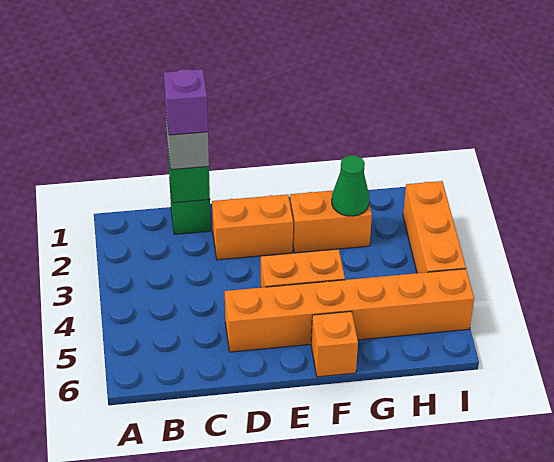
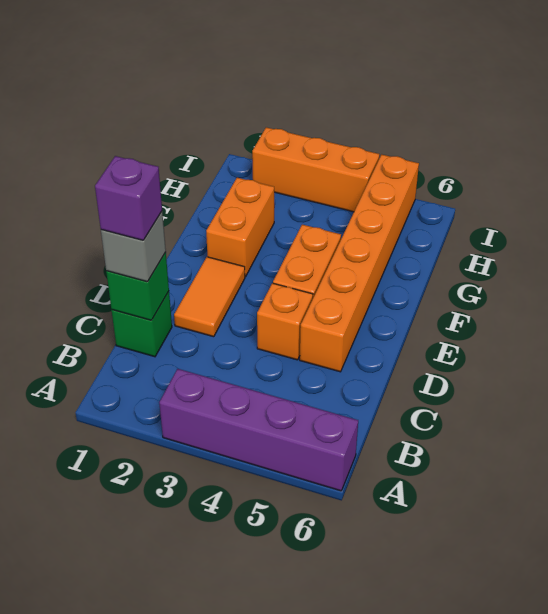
none -> purple 1x4 brick [159,369,358,491]
orange 1x2 brick [212,194,293,260] -> orange 1x2 tile [174,257,245,337]
orange 1x1 brick [311,311,358,377] -> orange 1x1 brick moved to [257,283,313,360]
green 1x1 cone [332,155,369,216] -> none

